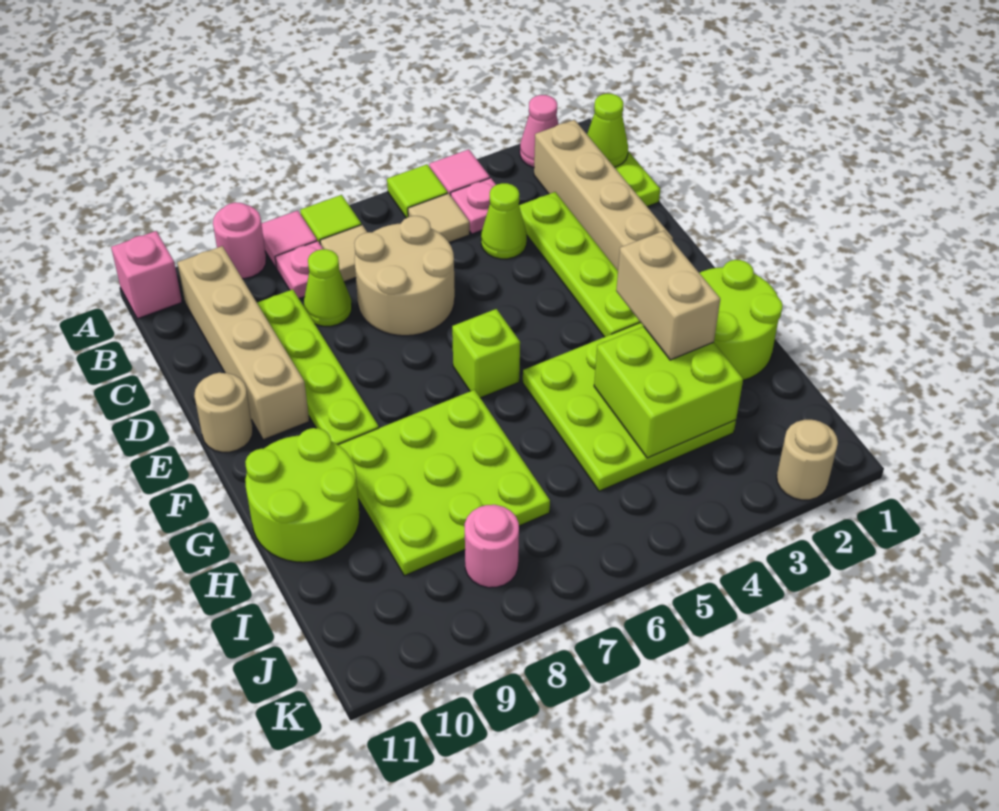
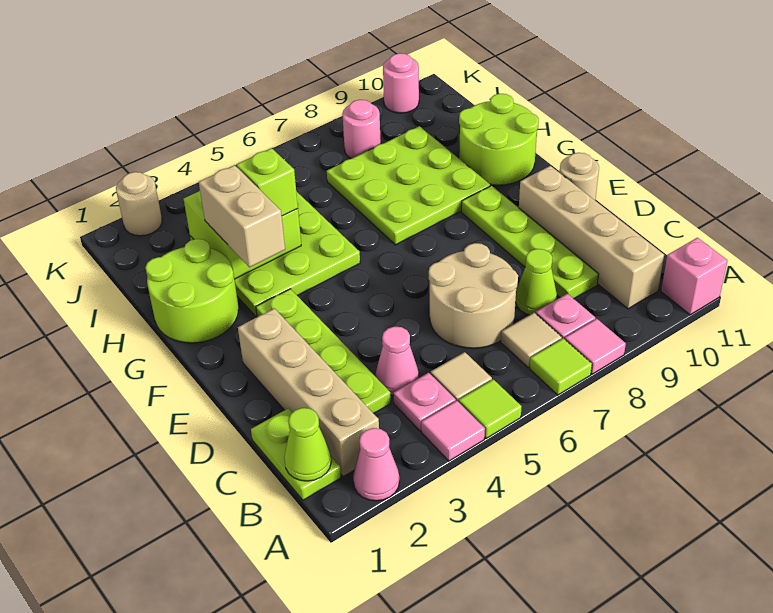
pink 1x1 round brick [213,202,266,279] -> pink 1x1 round brick moved to [383,53,419,113]
lime 1x1 cone [481,183,527,259] -> pink 1x1 cone [376,326,419,396]
lime 1x1 brick [452,309,520,398] -> lime 1x1 brick moved to [237,148,298,216]

